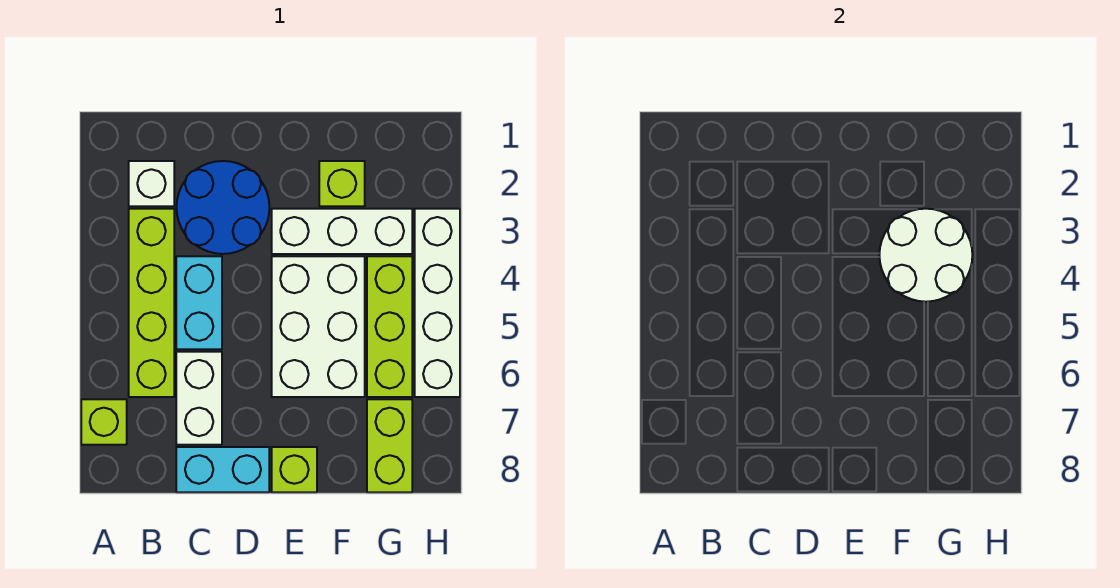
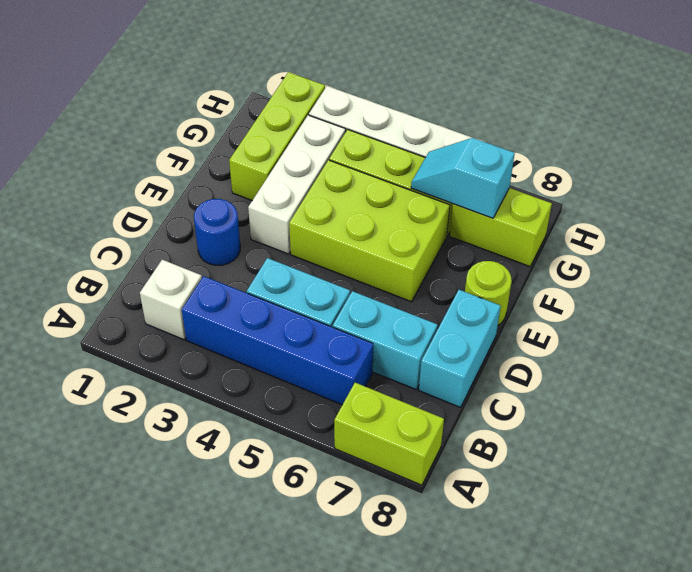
lime 1x1 brick [81,399,127,445] -> lime 1x2 brick [334,383,444,485]
lime 1x4 brick [129,209,174,397] -> blue 1x4 brick [182,276,373,405]
blue 2x2 round brick [177,161,269,254] -> blue 1x1 round brick [194,199,240,265]
white 1x2 brick [176,352,222,445] -> cyan 1x2 brick [333,291,438,390]
white 2x3 brick [272,256,365,397] -> lime 2x3 brick [289,160,450,302]
lime 1x1 brick [272,447,317,492] -> lime 1x1 round brick [465,261,512,325]
lime 1x1 brick [319,161,365,206] -> lime 1x3 brick [229,72,325,200]
white 2x2 round brick [879,209,972,302] -> none
none -> cyan 1x2 slope [411,138,515,218]

